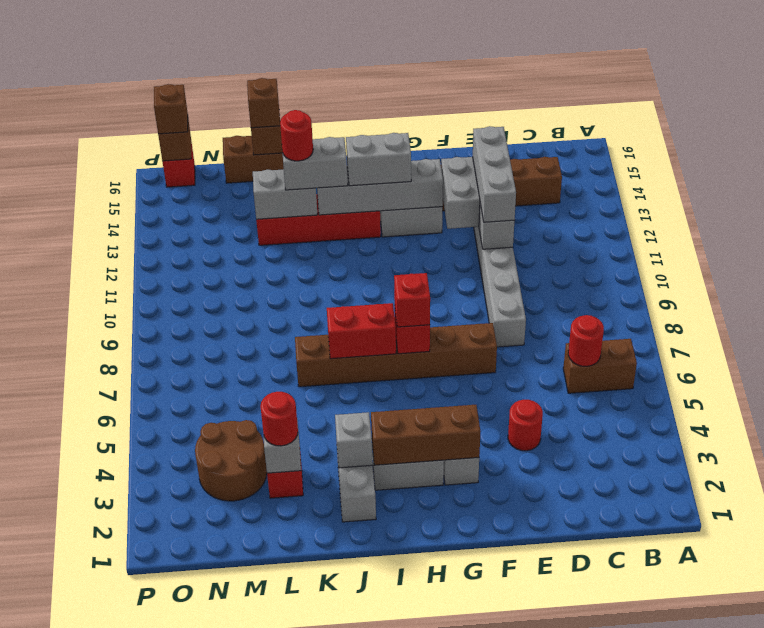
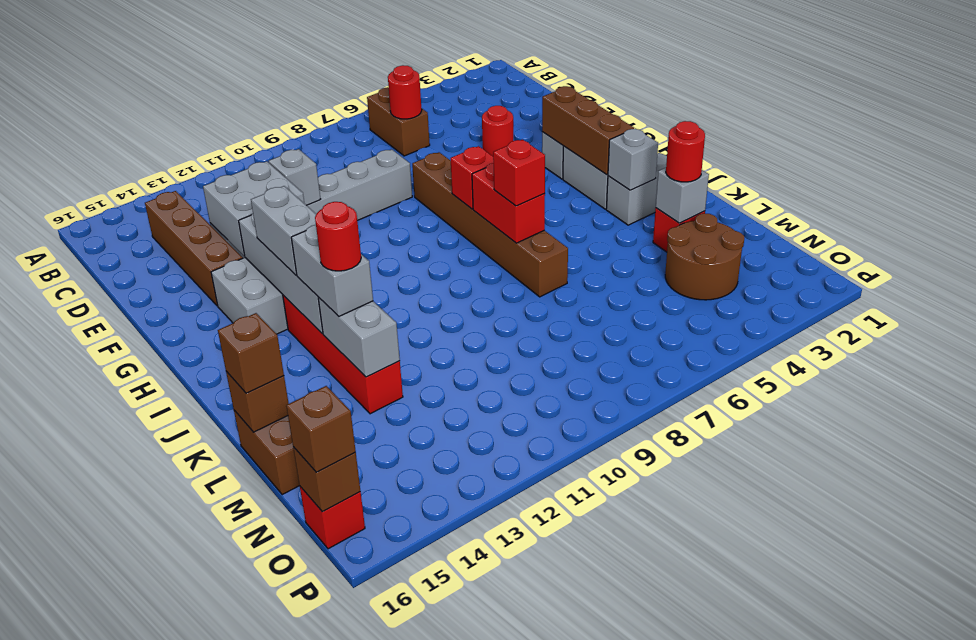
grey 1x3 brick [473,126,516,222] -> none
red 1x1 brick [394,273,430,327] -> red 1x1 brick moved to [493,140,545,206]

